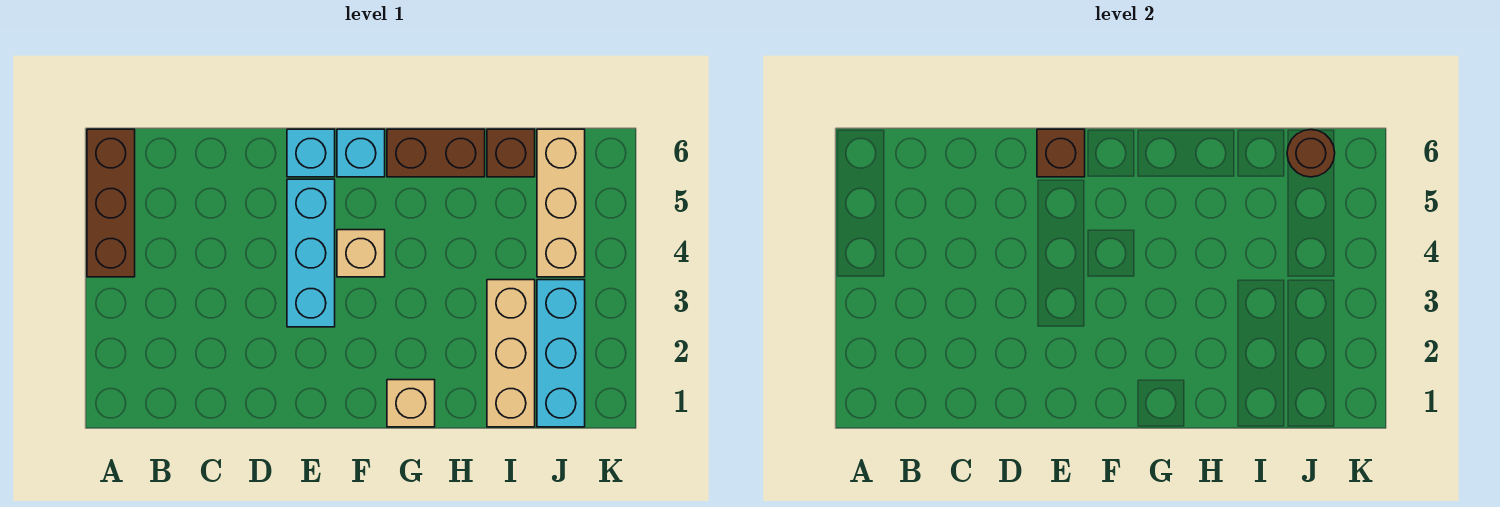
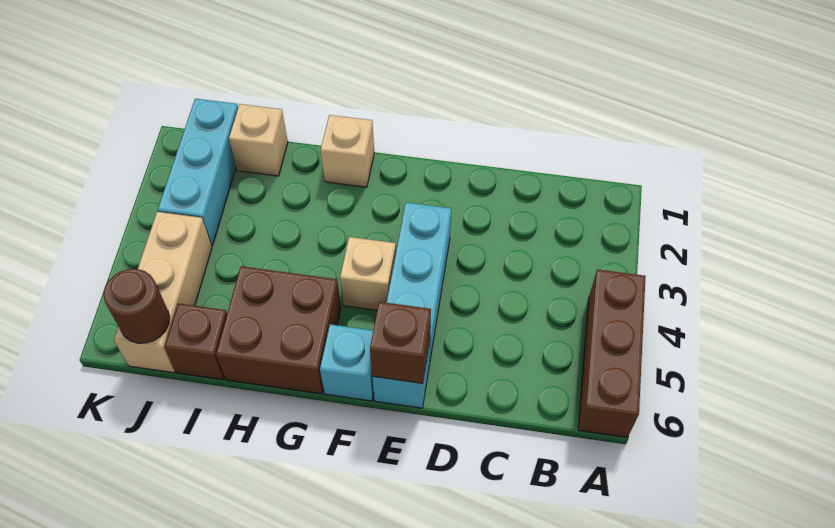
brown 1x2 brick [387,129,485,177] -> brown 2x2 brick [216,266,341,394]
tan 1x3 brick [487,280,535,427] -> tan 1x1 brick [229,104,288,176]

